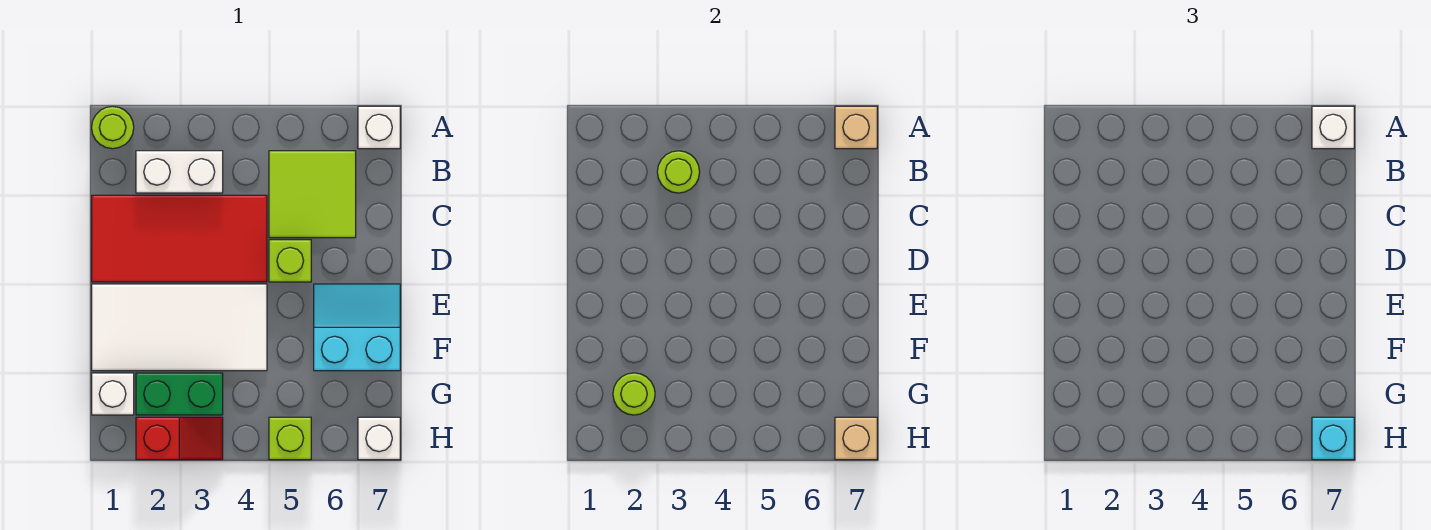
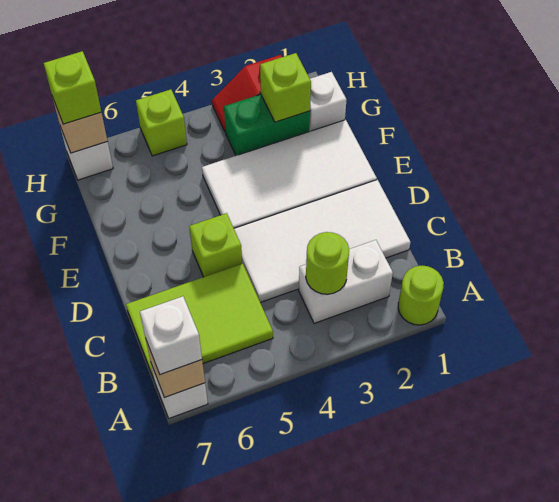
lime 2x2 tile [269,151,356,238] -> lime 2x3 tile [126,264,273,379]
red 2x4 tile [92,195,267,282] -> white 2x4 tile [234,180,410,303]
cyan 2x2 slope [314,284,400,371] -> none
lime 1x1 round brick [613,373,655,415] -> lime 1x1 brick [260,53,311,122]
cyan 1x1 brick [1312,417,1354,460] -> lime 1x1 brick [44,51,101,124]

